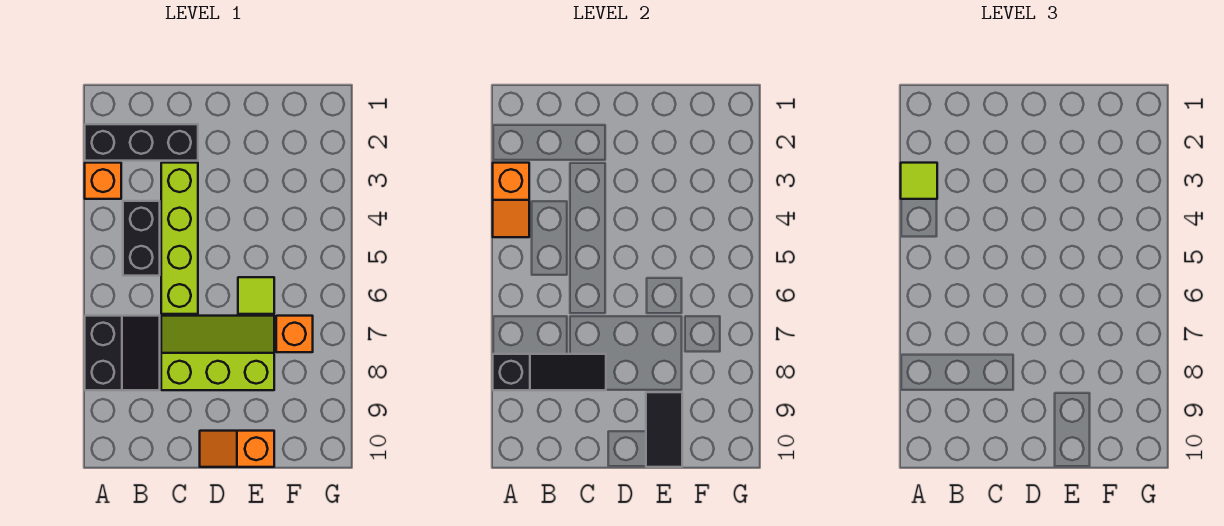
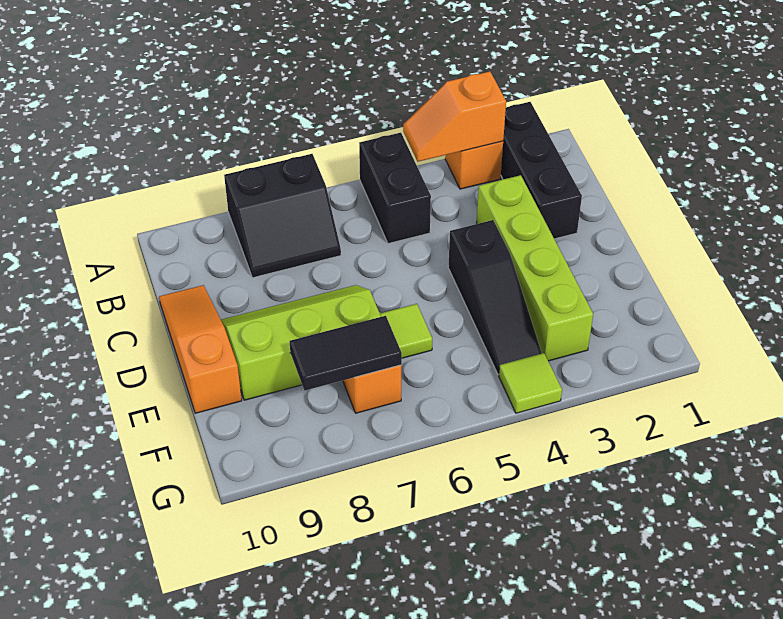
lime 1x1 tile [901,163,937,199] -> lime 1x1 tile moved to [499,353,562,413]
black 1x3 slope [493,354,606,390] -> black 1x3 slope moved to [448,220,542,375]
black 1x2 brick [123,201,160,276] -> black 1x2 brick turned to [359,133,431,244]
lime 1x4 brick [161,163,198,314] -> lime 1x4 brick turned to [477,175,593,361]
lime 2x3 slope [161,316,274,390] -> lime 2x3 slope turned to [221,285,381,400]
orange 1x2 slope [200,431,274,467] -> orange 1x3 slope [159,285,242,413]
black 1x2 tile [646,392,682,467] -> black 1x2 tile moved to [290,316,402,390]

